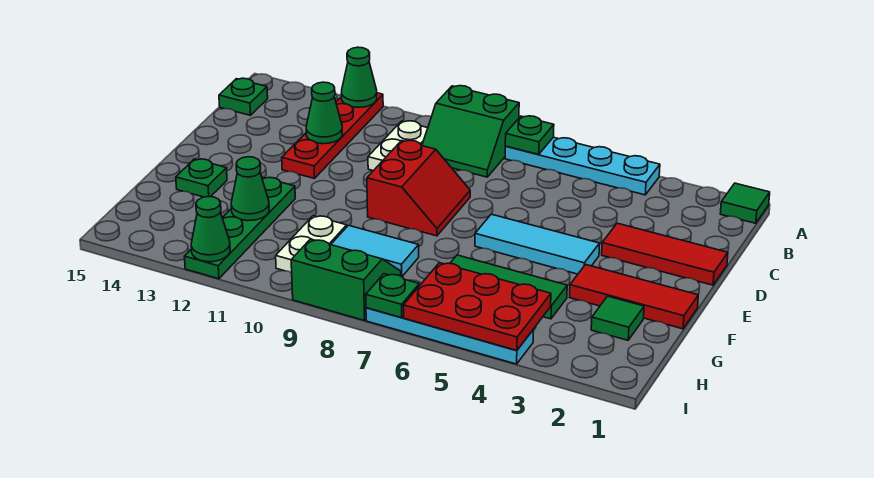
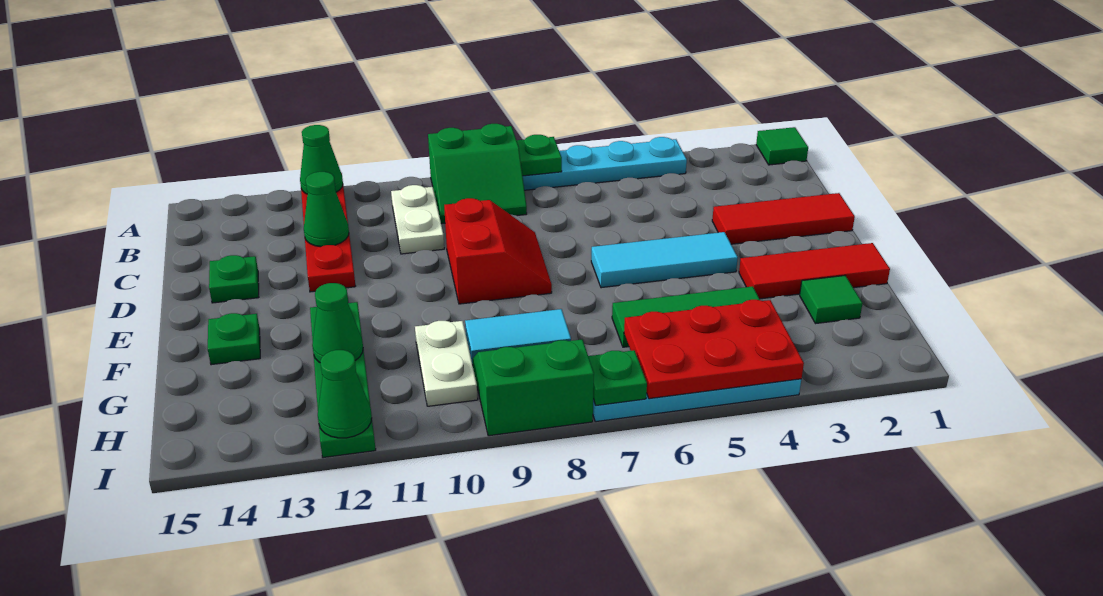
green 1x1 plate [219,78,268,115] -> green 1x1 plate moved to [209,255,259,303]

